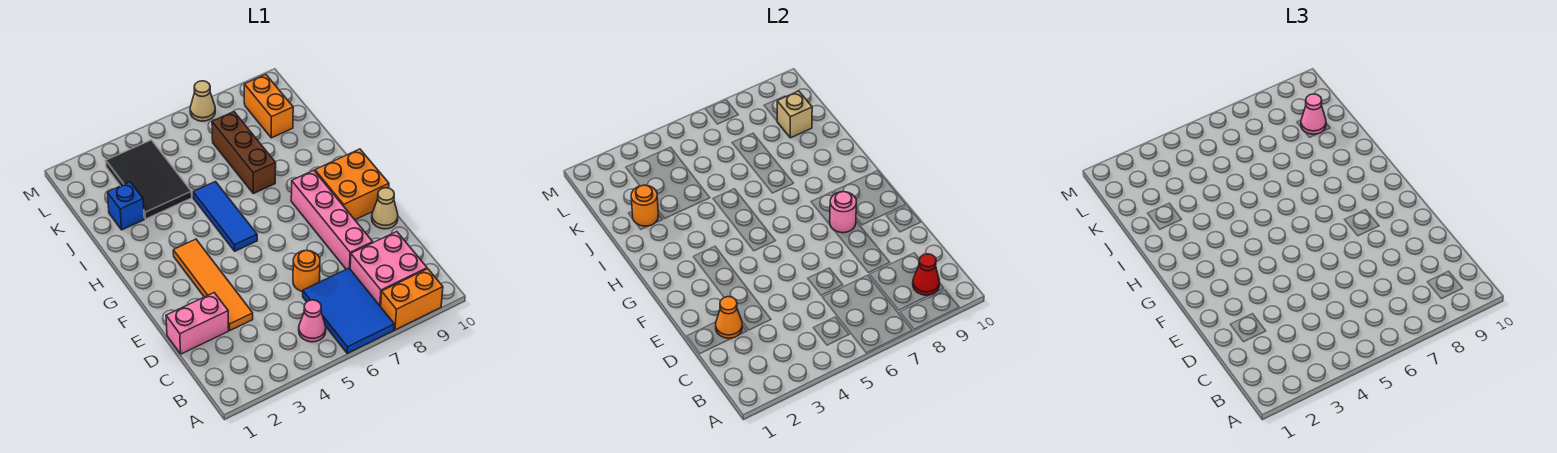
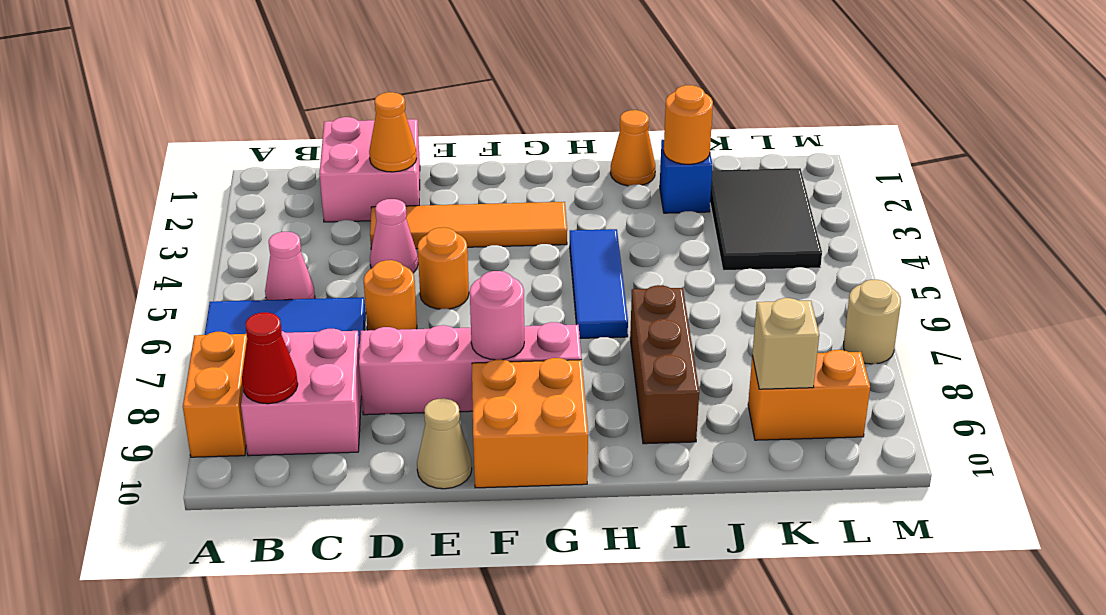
pink 1x2 brick [166,293,229,354] -> pink 2x2 brick [319,117,420,222]
none -> orange 1x1 round brick [418,227,469,309]
blue 1x3 tile [193,182,257,251] -> blue 1x3 tile turned to [570,229,628,338]
none -> orange 1x1 cone [610,110,655,186]
brown 1x3 brick [212,112,276,194] -> brown 1x3 brick turned to [630,285,699,444]
black 2x3 tile [106,140,192,219] -> black 2x3 tile turned to [710,168,822,271]
pink 1x1 cone [1301,94,1326,134] -> pink 1x1 cone moved to [370,199,418,273]
tan 1x1 cone [190,81,215,121] -> tan 1x1 round brick [844,280,901,364]

